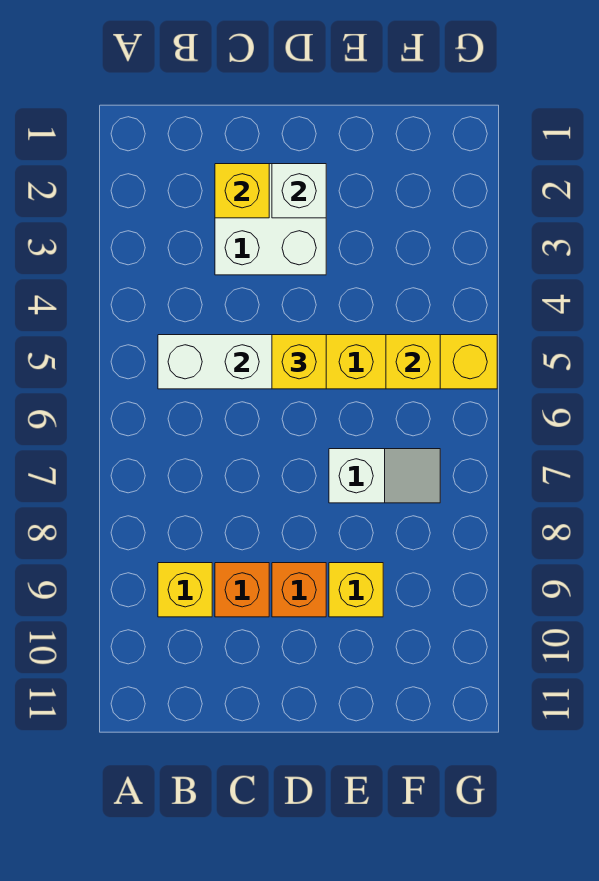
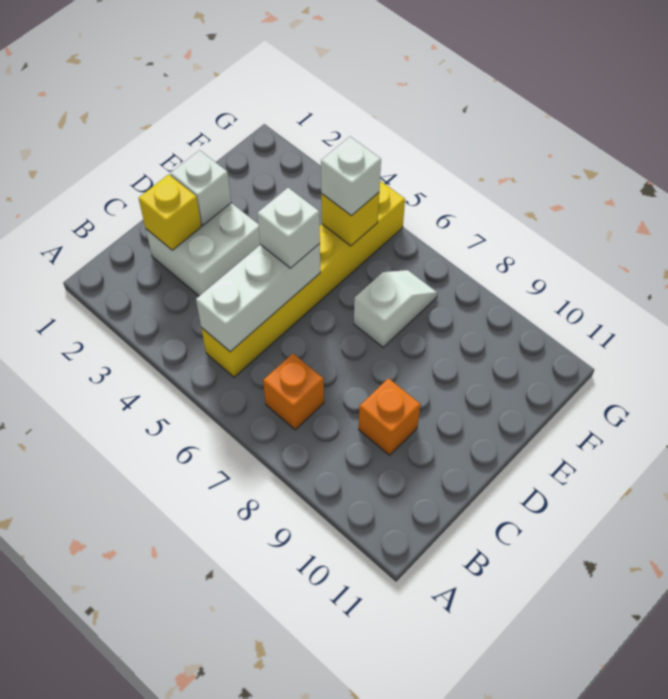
yellow 1x1 brick [158,563,212,617] -> none
yellow 1x1 brick [272,335,326,389] -> white 1x1 brick [257,188,320,268]
orange 1x1 brick [272,563,326,617] -> orange 1x1 brick moved to [263,354,324,430]
yellow 1x1 brick [329,563,383,617] -> none
none -> white 1x1 brick [321,137,381,216]

